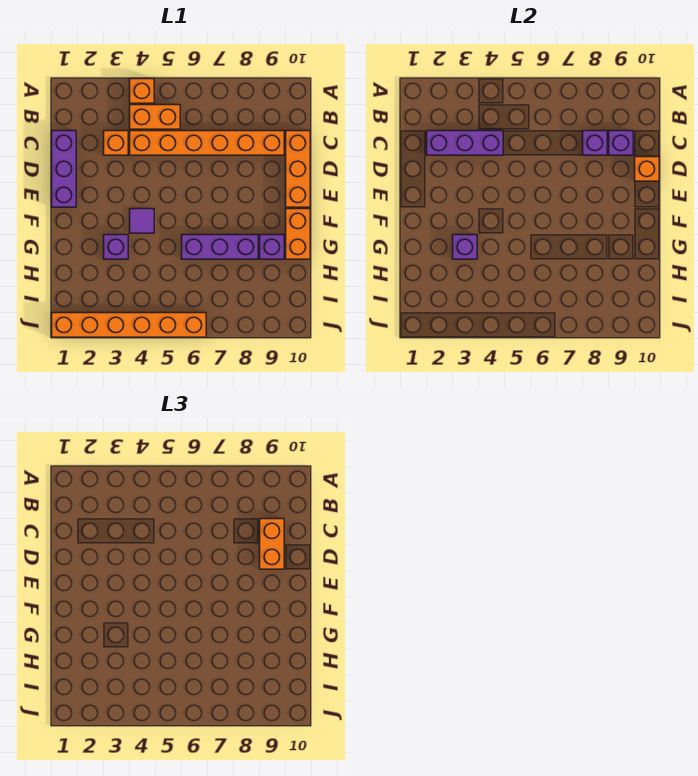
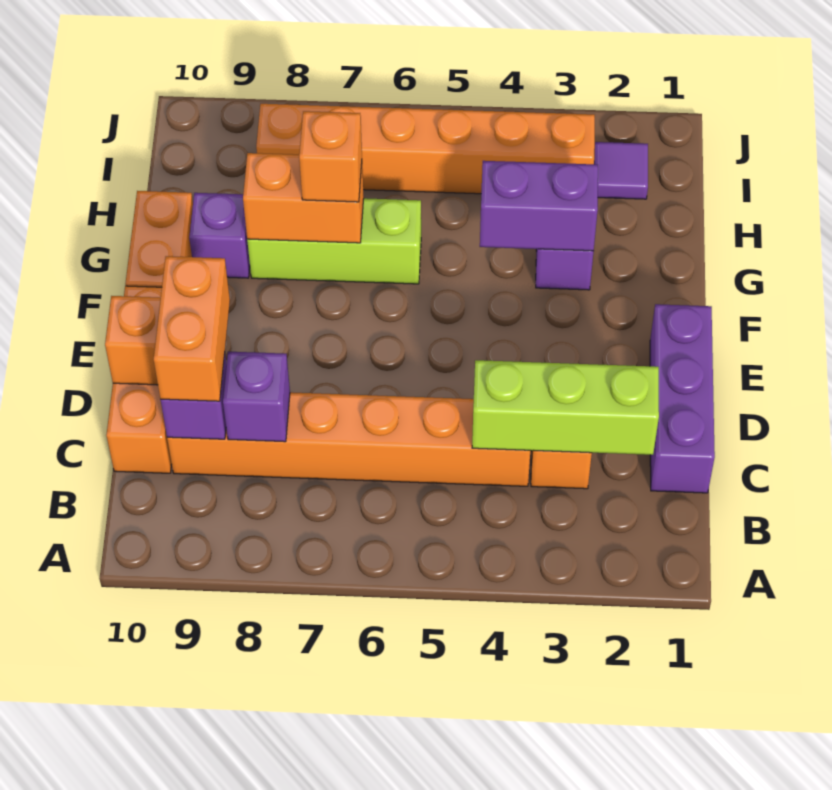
orange 1x1 brick [130,79,154,103] -> orange 1x1 brick moved to [299,111,362,202]
orange 1x2 brick [130,105,180,129] -> orange 1x2 brick moved to [243,153,364,243]
purple 1x3 brick [427,131,503,155] -> lime 1x3 brick [472,360,659,455]
purple 1x1 tile [130,209,154,233] -> purple 1x1 tile moved to [594,142,648,199]
purple 1x1 brick [453,235,477,259] -> purple 1x2 brick [480,161,598,251]
purple 1x3 brick [182,235,258,259] -> lime 1x3 brick [247,198,421,284]
orange 1x6 brick [52,313,206,337] -> orange 1x6 brick moved to [256,104,595,194]

